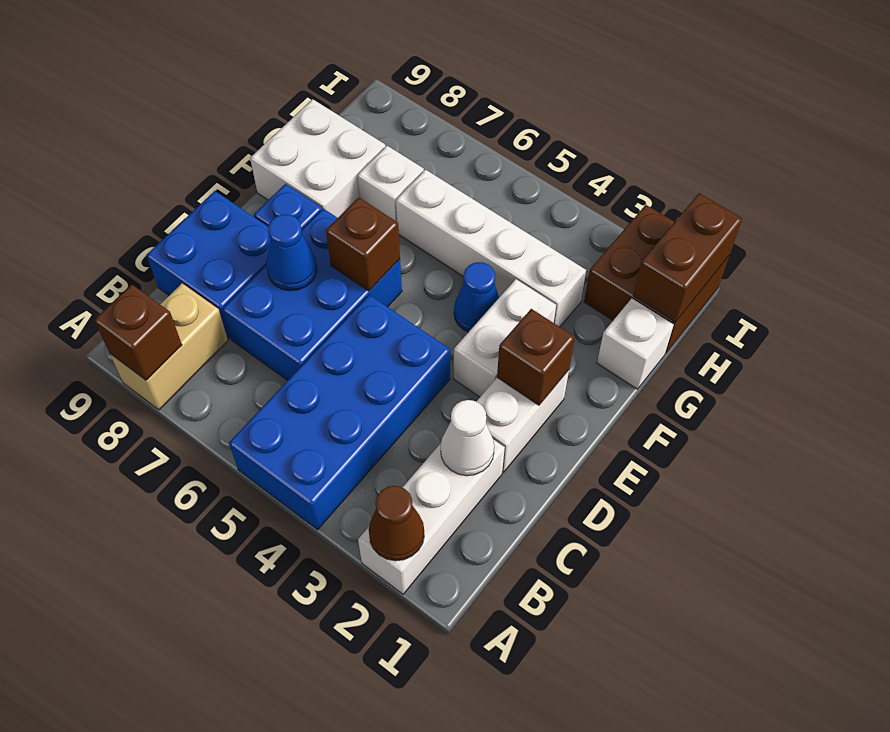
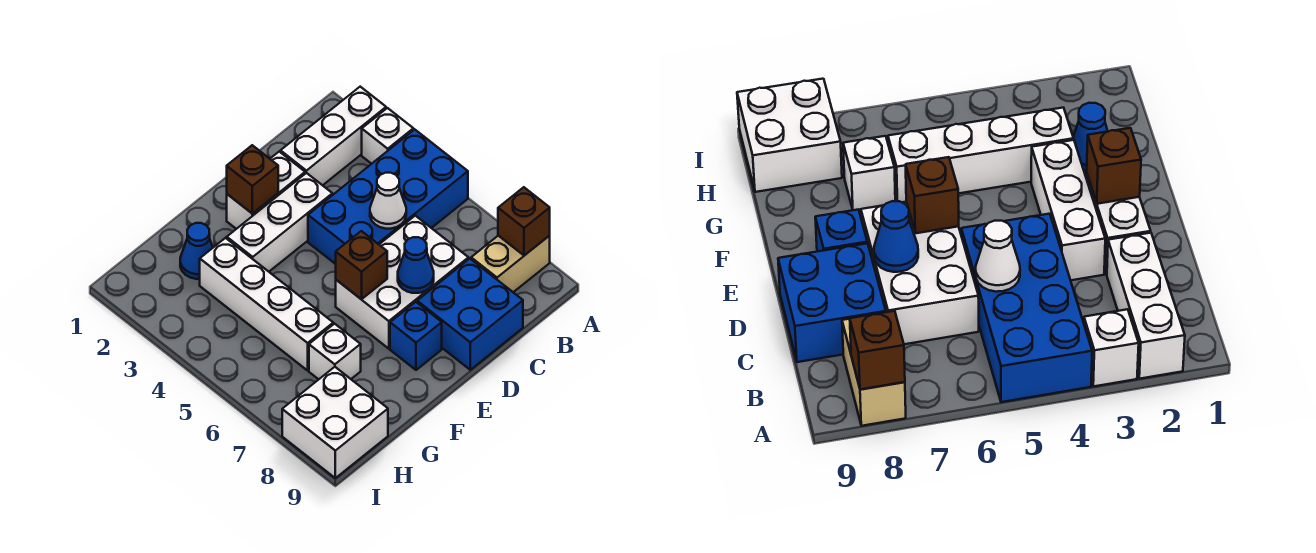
brown 1x1 cone [369,486,424,561] -> none
white 1x1 cone [441,400,494,476] -> white 1x1 cone moved to [370,173,406,229]
blue 2x3 brick [222,209,402,380] -> white 2x3 brick [336,216,469,349]
white 1x2 brick [453,279,556,397] -> white 1x3 brick [227,173,332,272]
blue 1x1 cone [454,262,499,332] -> blue 1x1 cone moved to [180,223,213,279]
white 2x2 brick [250,99,385,218] -> white 2x2 brick moved to [282,367,388,478]
white 1x1 brick [597,299,674,389] -> white 1x1 brick moved to [362,108,413,164]
brown 2x2 brick [584,205,729,354] -> none
brown 1x2 brick [633,193,742,322] -> none

